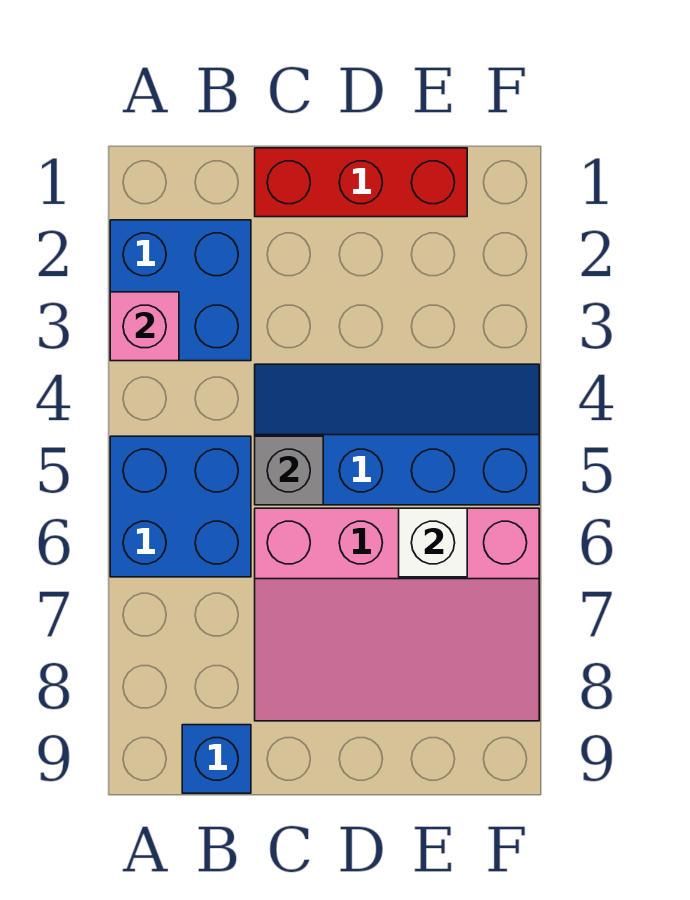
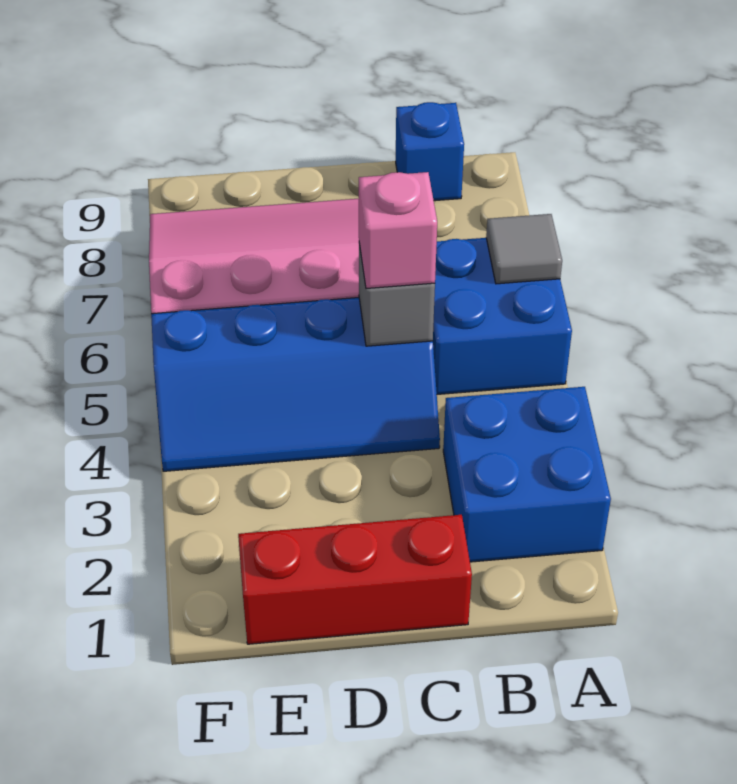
pink 1x1 brick [110,292,179,361] -> pink 1x1 brick moved to [359,172,437,289]
none -> grey 1x1 tile [486,214,562,284]
white 1x1 brick [399,508,467,577] -> none

